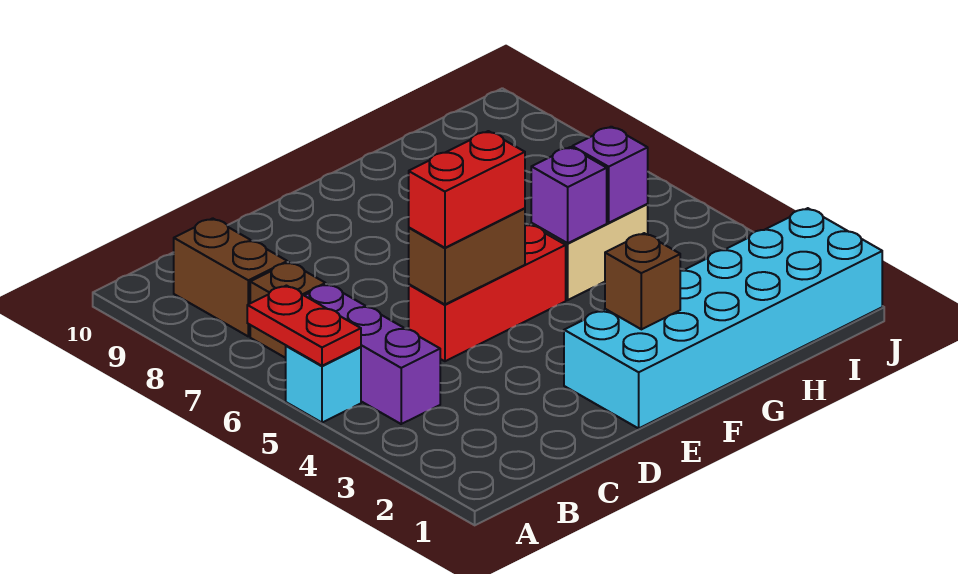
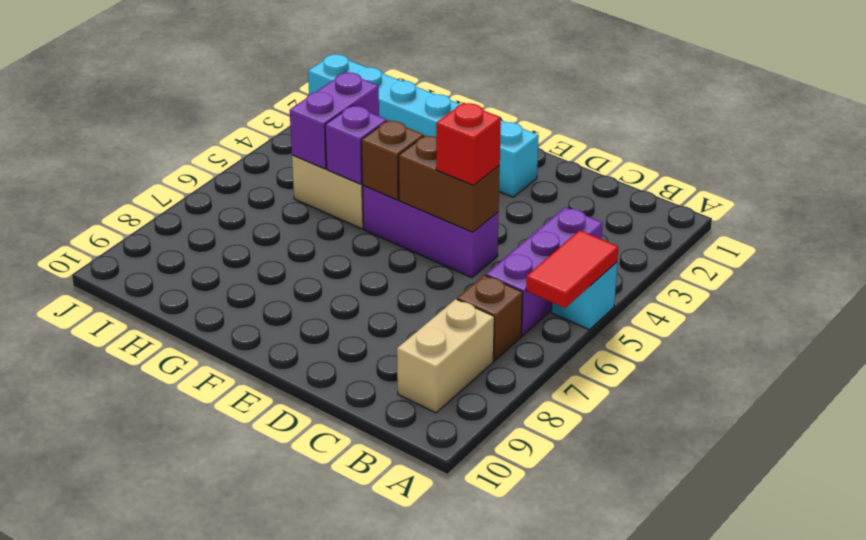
red 1x2 plate [247,286,361,366] -> red 1x2 tile [526,230,618,308]
brown 1x2 brick [174,218,287,336] -> tan 1x2 brick [397,299,494,413]
red 1x3 brick [409,224,566,361] -> purple 1x3 brick [363,186,499,278]
red 1x2 brick [409,131,525,248] -> red 1x1 brick [436,103,501,186]
cyan 2x6 brick [564,208,882,428] -> cyan 1x6 brick [308,54,539,197]
brown 1x1 brick [605,233,680,329] -> brown 1x1 brick moved to [361,120,424,200]
purple 1x1 brick [572,127,648,223] -> purple 1x2 brick [290,72,379,169]

